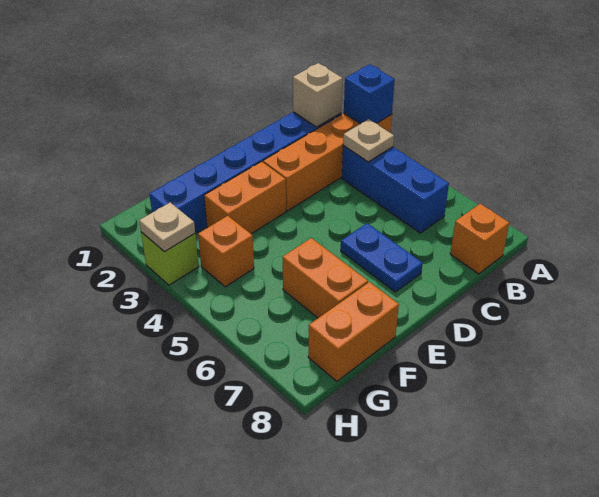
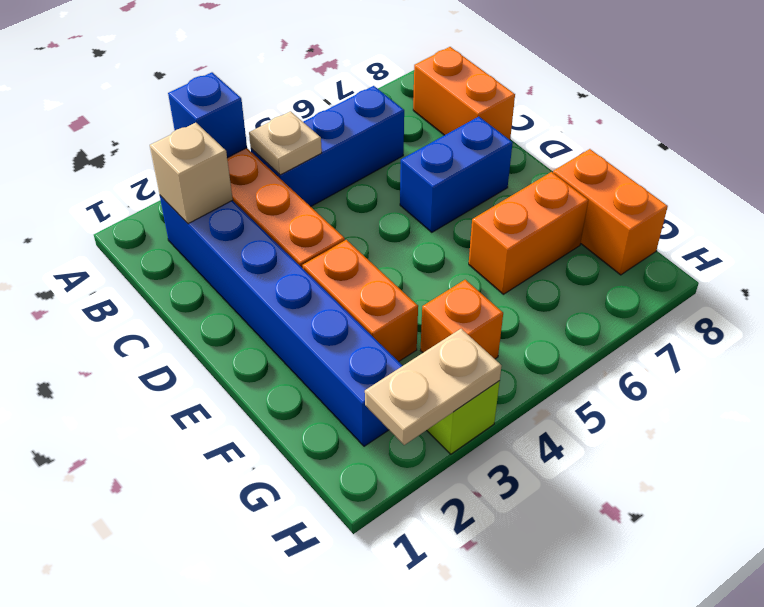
orange 1x1 brick [450,204,509,274] -> orange 1x2 brick [413,47,515,140]
blue 1x2 plate [341,223,423,292] -> blue 1x2 brick [400,117,513,232]
tan 1x1 plate [139,202,195,252] -> tan 1x2 plate [365,329,502,445]

